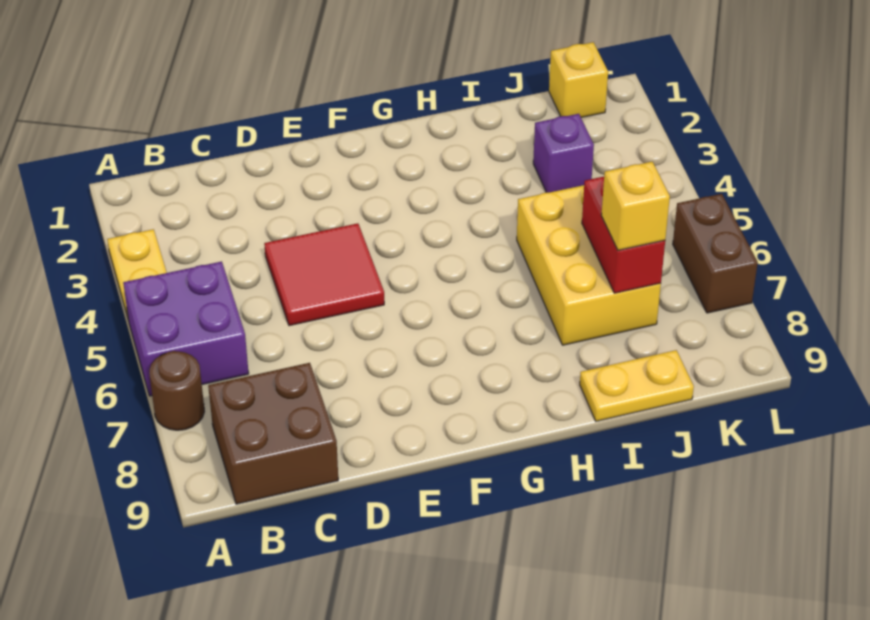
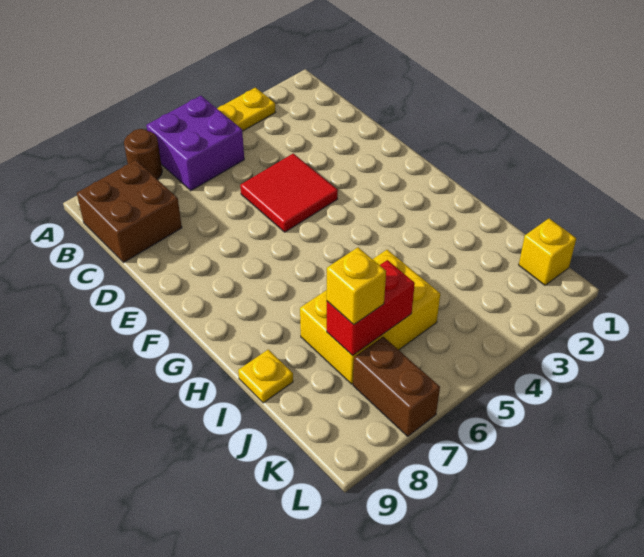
yellow 1x2 plate [580,350,694,421] -> yellow 1x1 plate [238,350,293,403]
purple 1x1 brick [533,114,594,193] -> none
brown 1x2 brick [673,194,758,313] -> brown 1x2 brick turned to [353,337,440,436]

